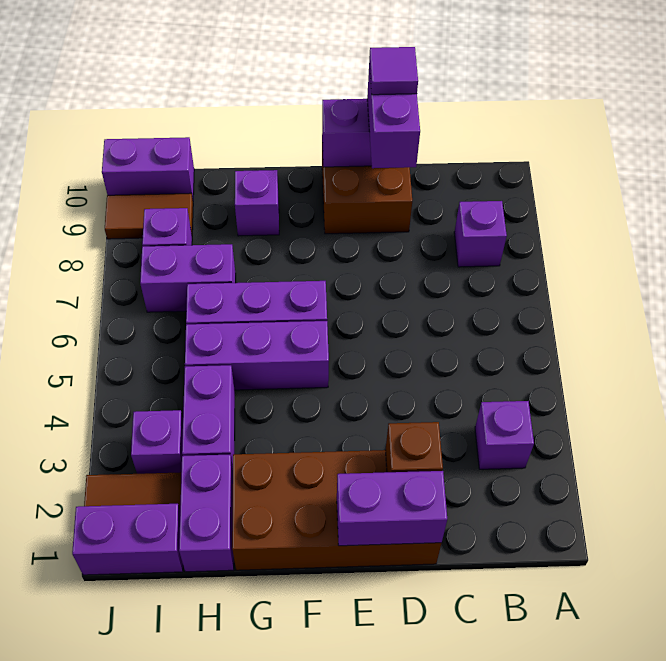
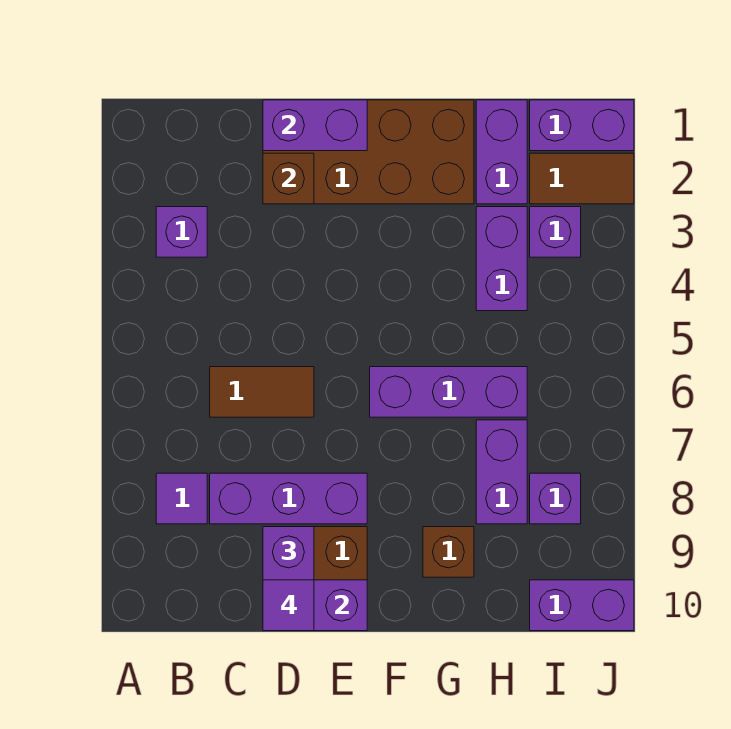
purple 1x1 brick [454,201,507,267] -> purple 1x1 tile [156,473,207,524]
purple 1x3 brick [185,321,329,390] -> purple 1x3 brick moved to [210,473,367,524]
purple 1x1 brick [235,170,279,236] -> brown 1x1 brick [423,527,474,577]
purple 1x2 brick [140,244,236,312] -> purple 1x2 brick turned to [476,420,527,524]
brown 1x2 tile [105,193,193,239] -> brown 1x2 tile moved to [210,367,314,417]

